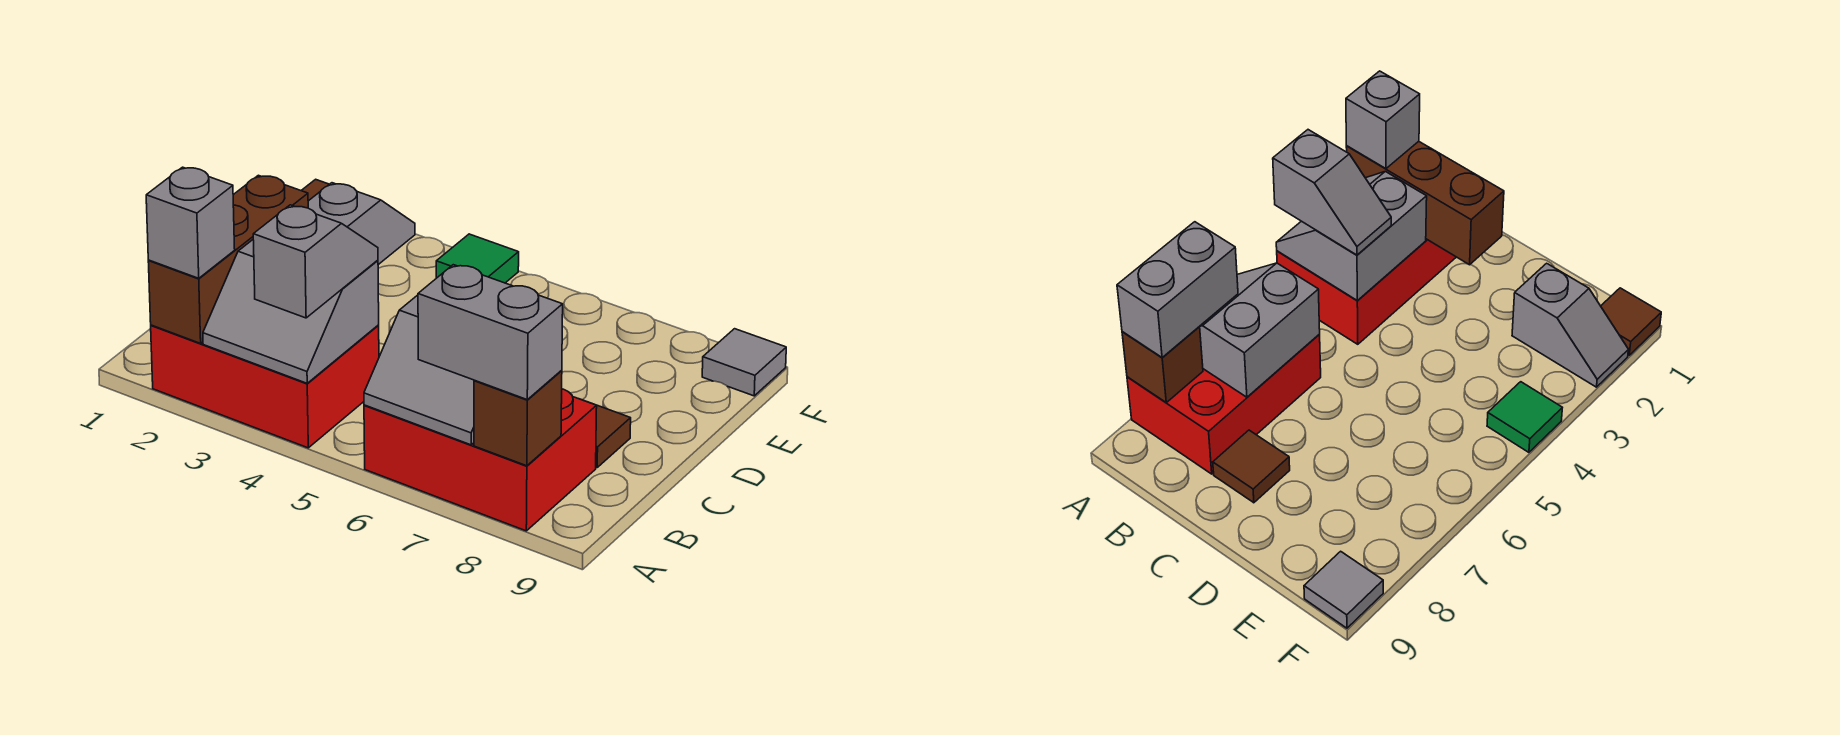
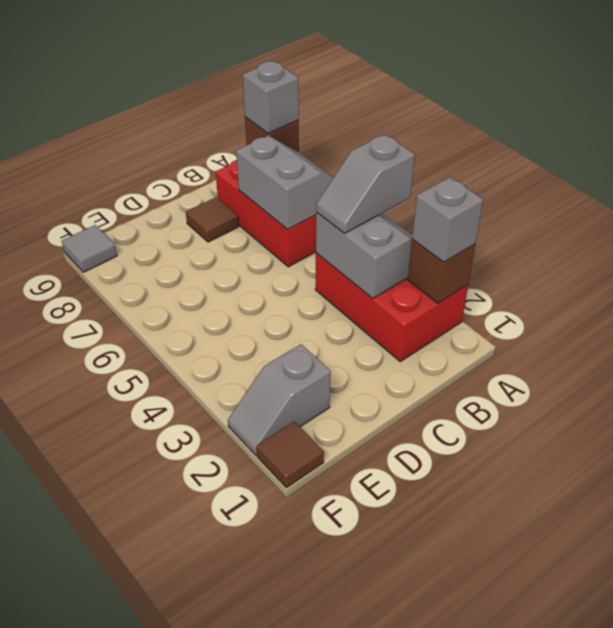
brown 1x3 brick [148,175,308,343] -> brown 1x1 brick [408,240,475,303]
grey 1x2 brick [418,265,563,399] -> grey 1x1 brick [243,61,299,133]
green 1x1 tile [436,234,519,283] -> none

